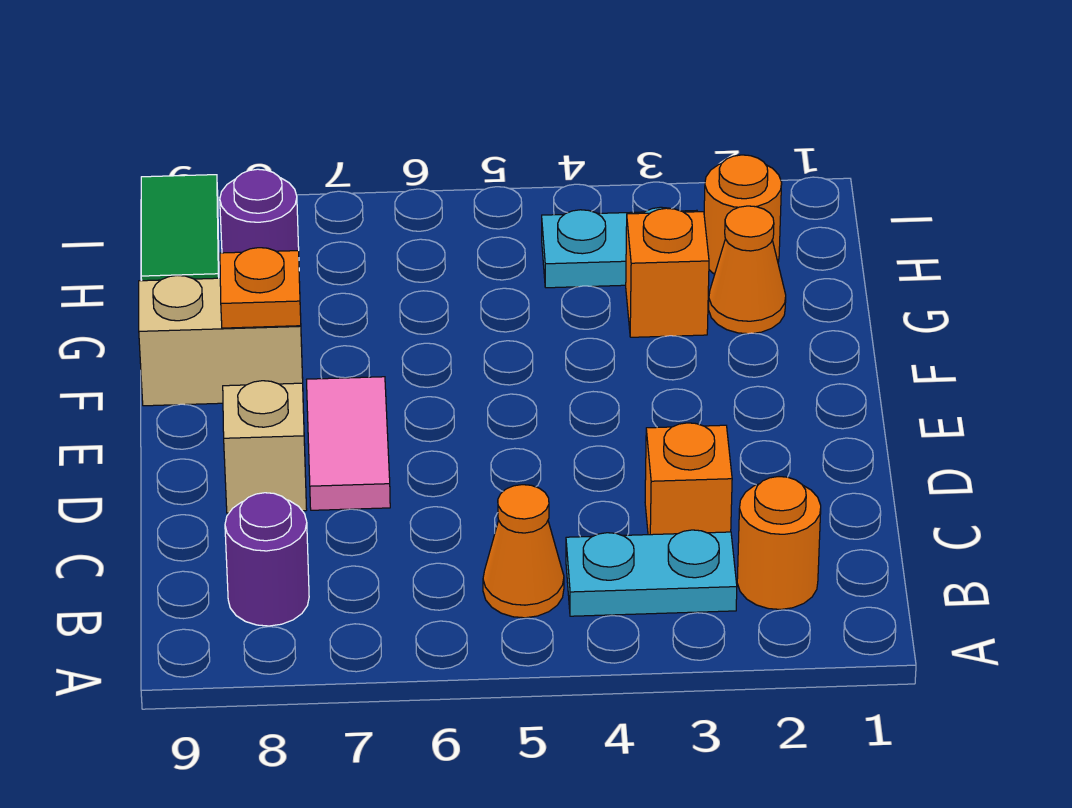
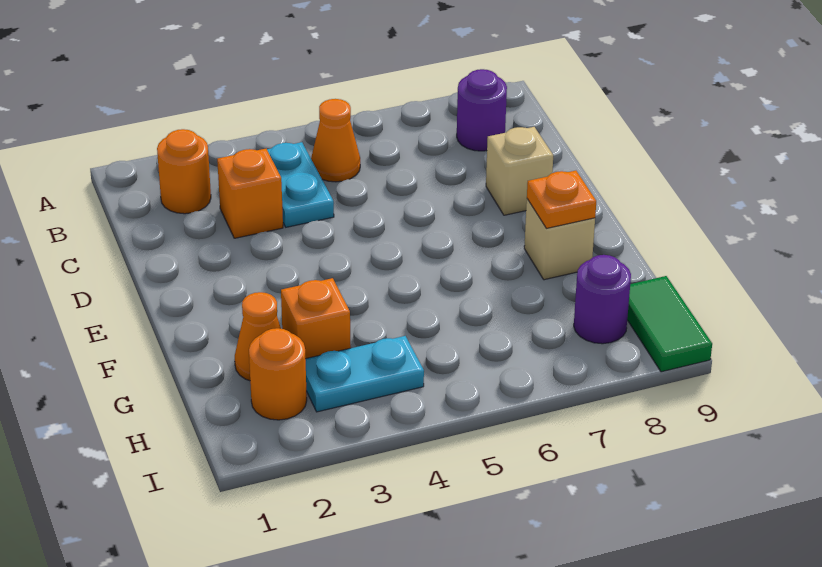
cyan 1x2 plate [566,530,737,616] -> cyan 1x2 plate turned to [267,142,334,227]
pink 1x2 tile [307,377,390,510] -> none
tan 1x2 brick [139,275,303,406] -> tan 1x1 brick [524,199,595,280]

